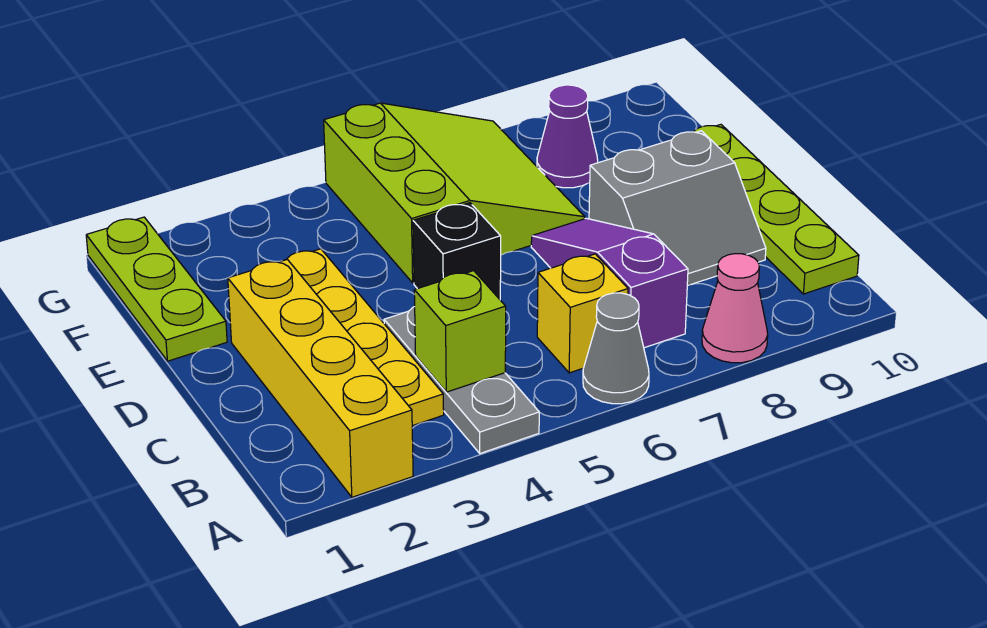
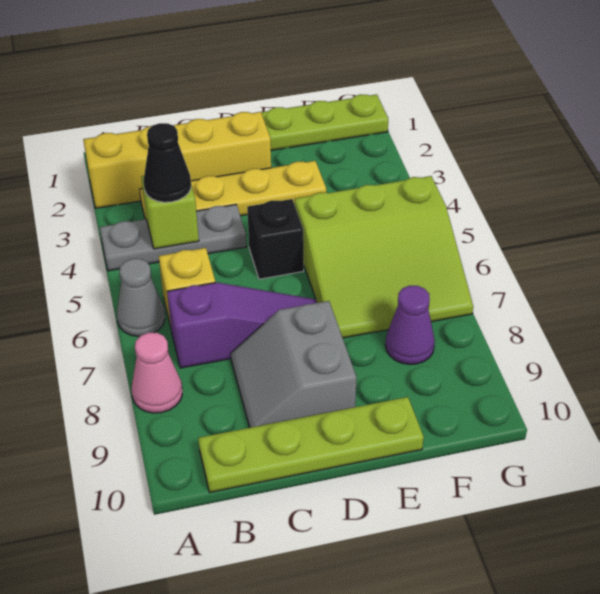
none -> black 1x1 cone [144,123,191,202]

